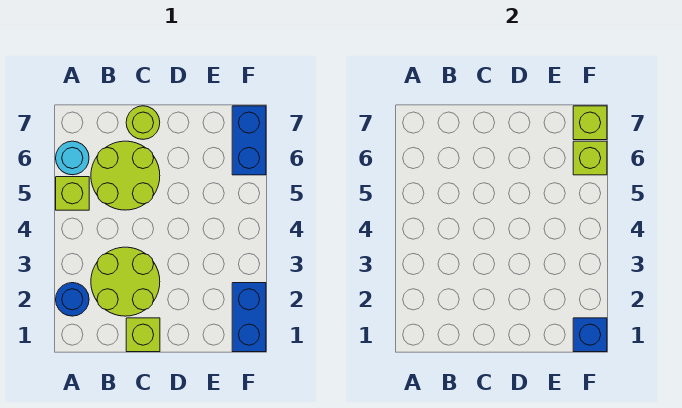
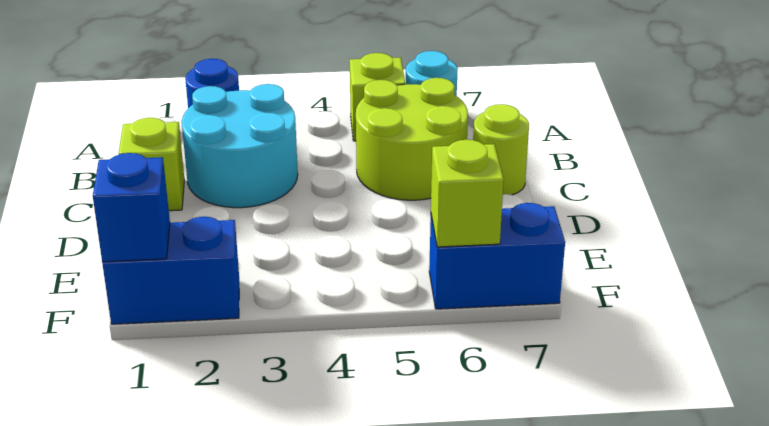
lime 2x2 round brick [91,247,160,316] -> cyan 2x2 round brick [182,84,298,208]
lime 1x1 brick [573,106,607,140] -> none

